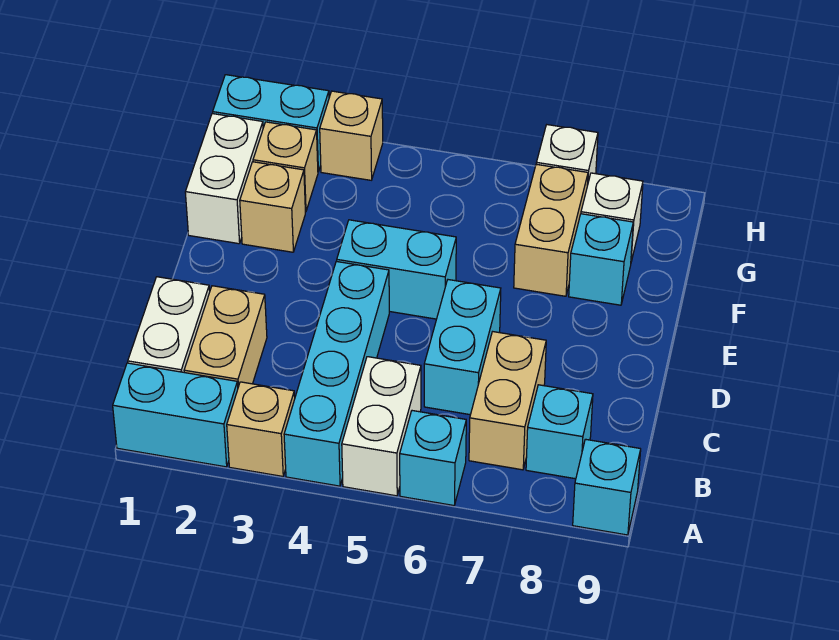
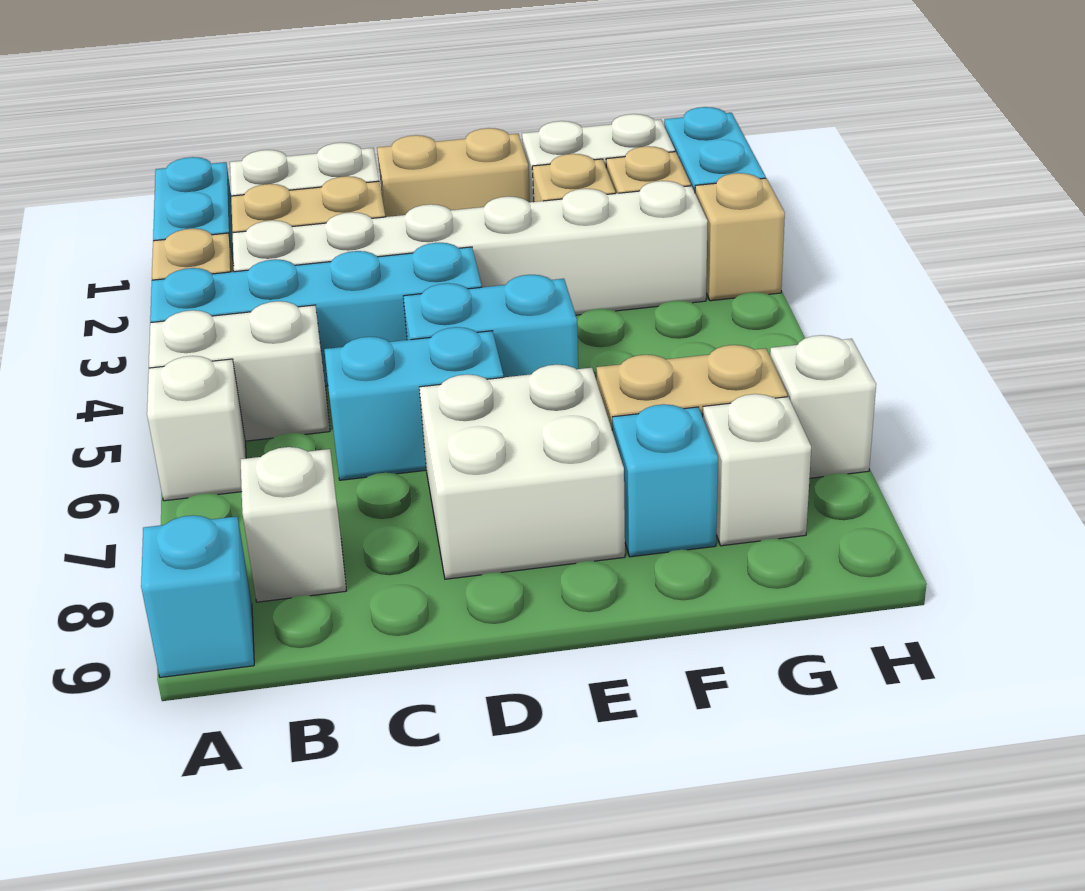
cyan 1x1 brick [400,411,466,505] -> white 1x1 brick [147,356,246,501]
none -> white 1x6 brick [233,181,708,315]
tan 1x2 brick [469,332,546,470] -> tan 1x2 brick moved to [377,128,530,217]
cyan 1x1 brick [526,385,593,479] -> white 1x1 brick [240,447,347,602]
none -> white 2x2 brick [419,365,625,579]
cyan 1x2 brick [337,220,456,319] -> cyan 1x2 brick turned to [403,275,578,377]

